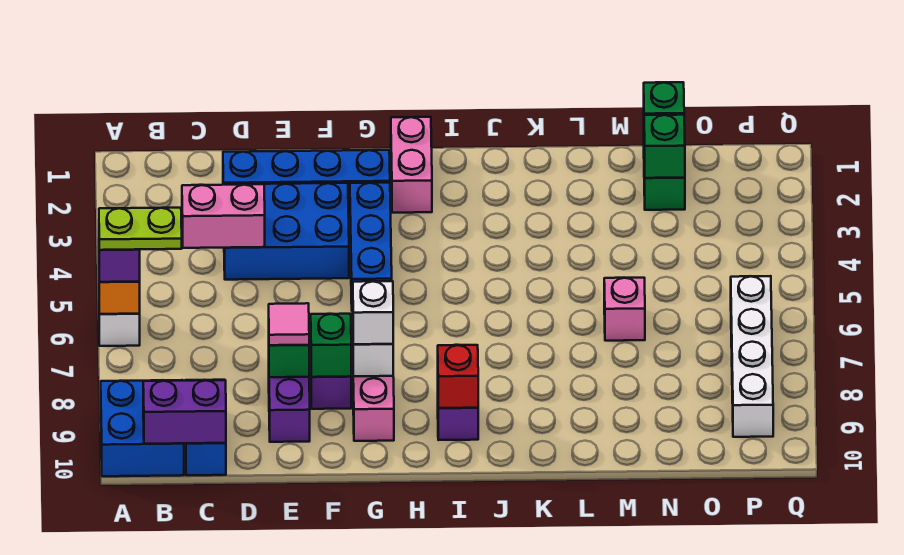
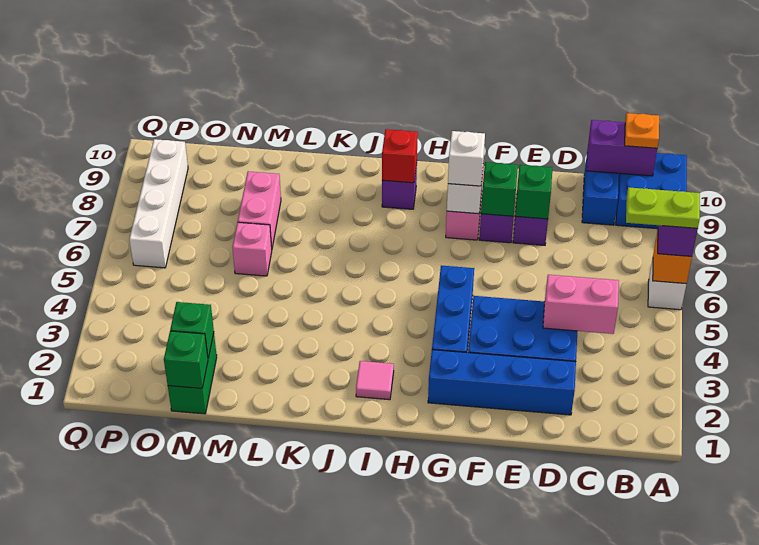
none -> orange 1x1 plate [625,113,659,148]
pink 1x1 tile [269,303,309,345] -> pink 1x1 tile moved to [356,361,394,400]
pink 1x2 brick [391,117,432,213] -> pink 1x2 brick moved to [238,171,281,247]

